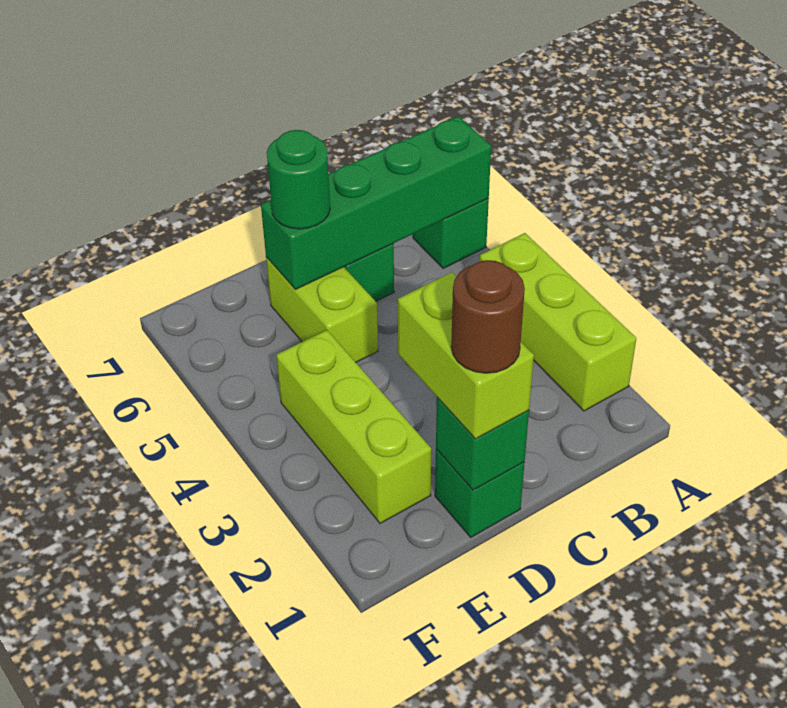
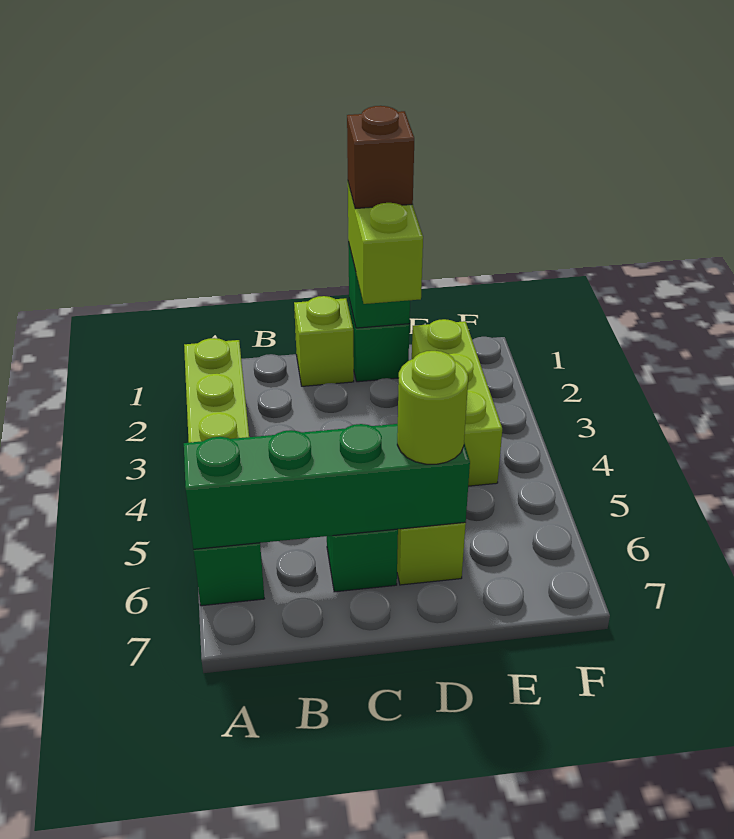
none -> lime 1x1 brick [294,296,354,386]
brown 1x1 round brick [451,260,525,373] -> brown 1x1 brick [347,106,414,209]
green 1x1 round brick [267,130,330,229] -> lime 1x1 round brick [397,351,468,464]

